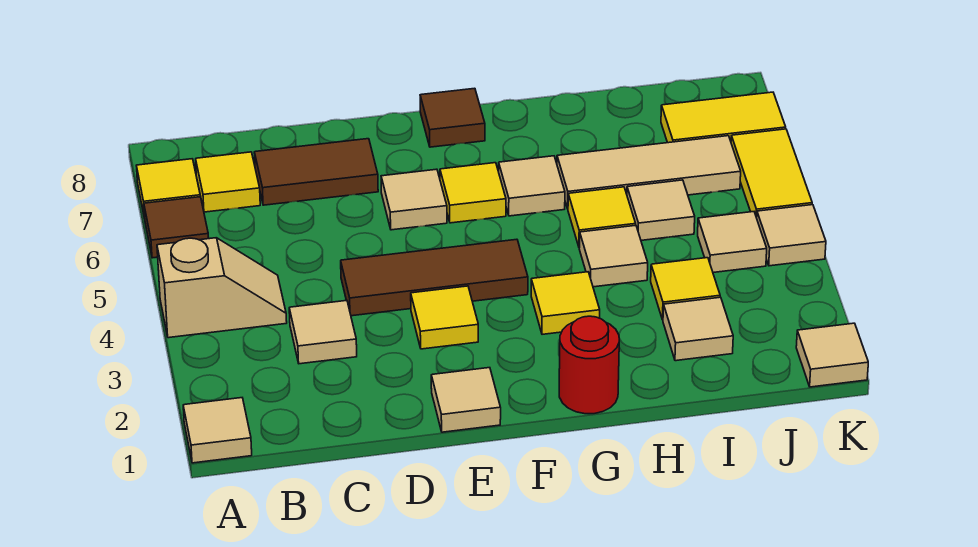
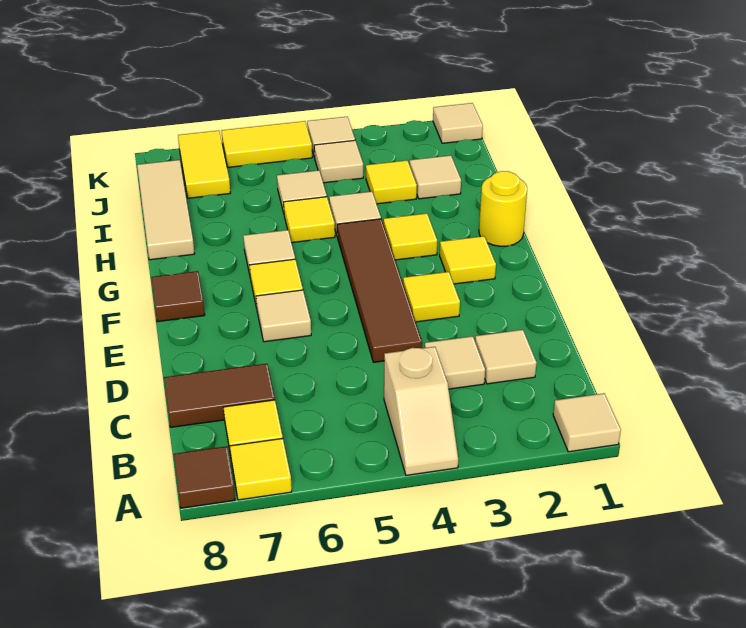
tan 1x2 slope [157,238,287,338] -> tan 1x2 slope turned to [384,347,458,475]
brown 1x1 tile [144,197,209,258] -> brown 1x1 tile moved to [174,446,235,508]
brown 1x2 tile [254,139,378,205] -> brown 1x2 tile turned to [164,364,275,427]
brown 1x3 tile [341,239,528,316] -> brown 1x4 tile [337,219,422,362]
tan 1x1 tile [431,368,501,432] -> tan 1x1 tile moved to [475,330,537,384]
none -> yellow 1x1 tile [440,236,496,284]
red 1x1 round brick [559,316,619,414] -> yellow 1x1 round brick [479,171,527,246]
tan 1x3 tile [557,136,741,209] -> tan 1x3 tile moved to [137,160,195,260]

